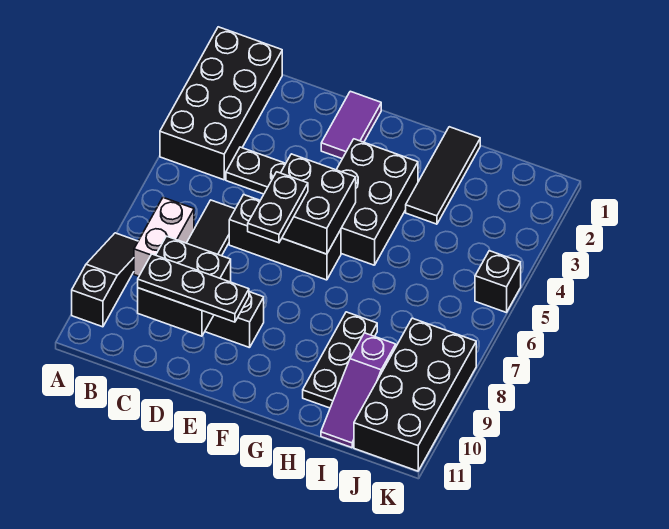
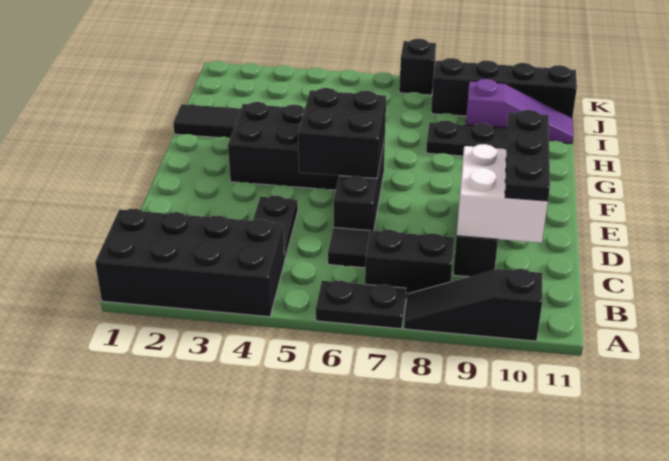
white 1x2 brick [134,198,194,276] -> black 1x2 brick [365,230,454,299]
black 2x2 brick [138,236,231,336] -> white 2x2 brick [457,144,548,243]
purple 1x2 tile [321,91,381,159] -> none
black 1x2 plate [248,172,308,243] -> black 1x2 plate moved to [316,281,406,329]
black 2x4 brick [354,318,476,471] -> black 1x4 brick [431,58,577,118]
black 1x1 brick [475,251,521,313] -> black 1x1 brick moved to [399,39,436,95]

